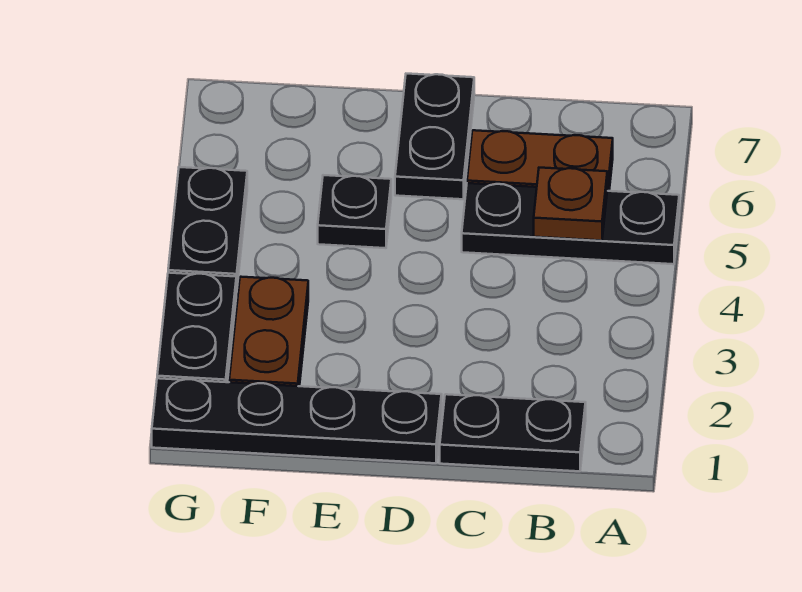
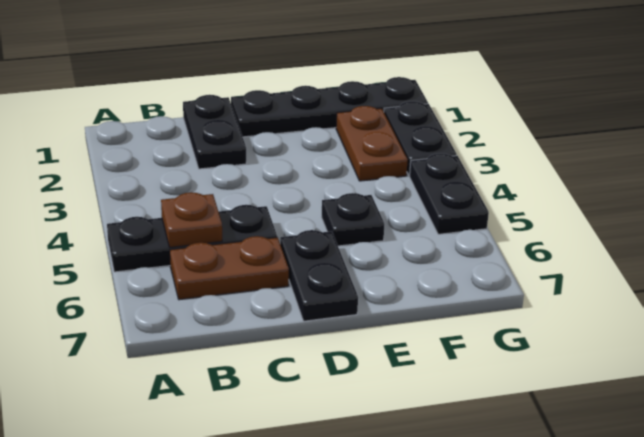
black 1x2 plate [440,394,586,471] -> black 1x2 plate turned to [183,95,246,169]

